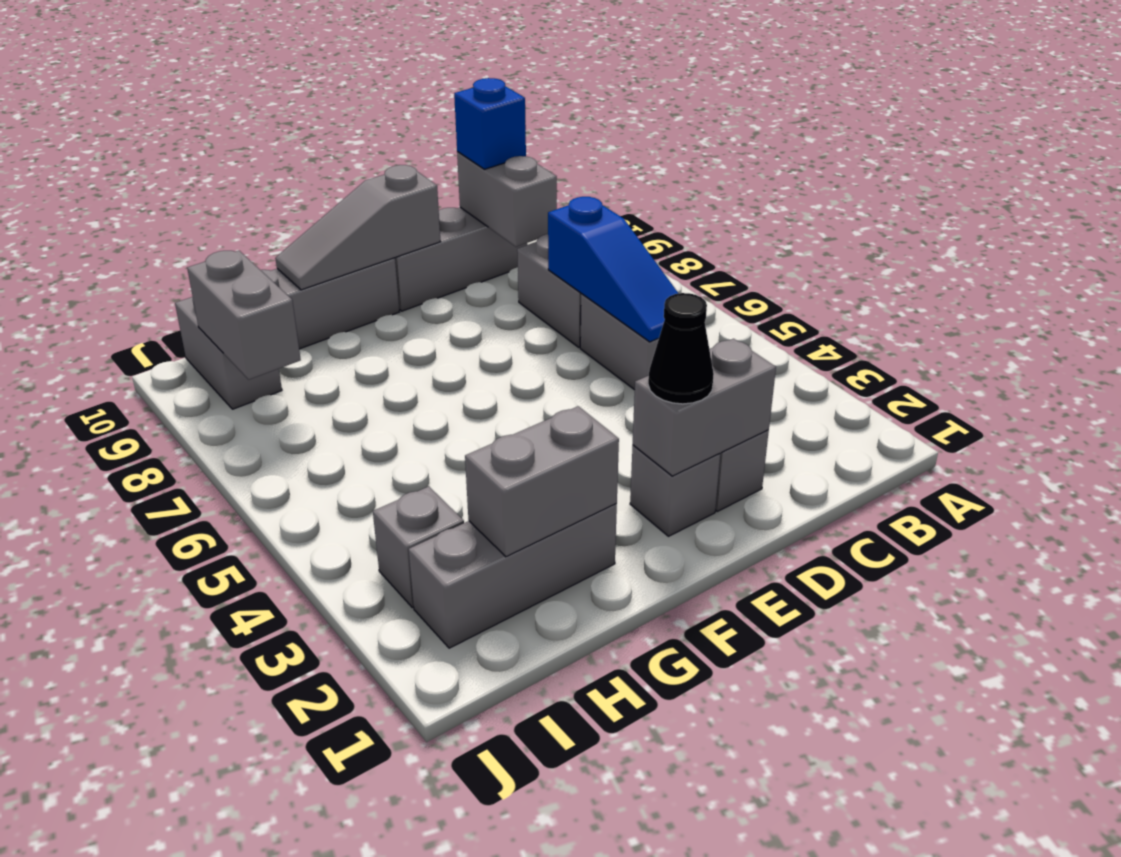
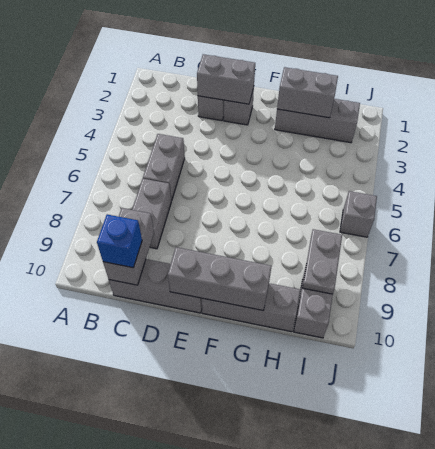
blue 1x3 slope [548,197,679,342] -> none
black 1x1 cone [648,293,714,404] -> none
grey 1x3 slope [275,165,441,290] -> grey 1x3 brick [168,247,272,311]
grey 1x1 brick [373,486,464,607] -> grey 1x1 brick moved to [340,191,377,237]
grey 1x2 brick [187,251,301,380] -> grey 1x2 plate [302,229,342,294]

